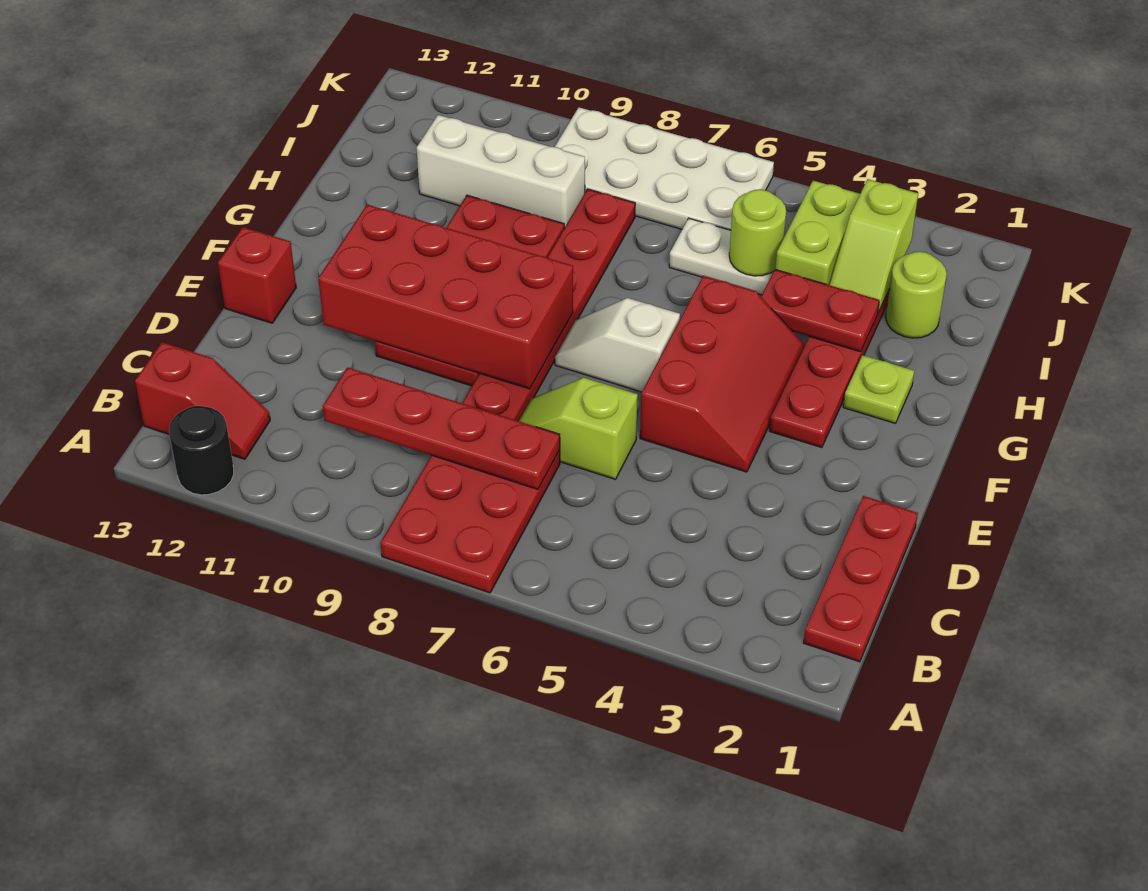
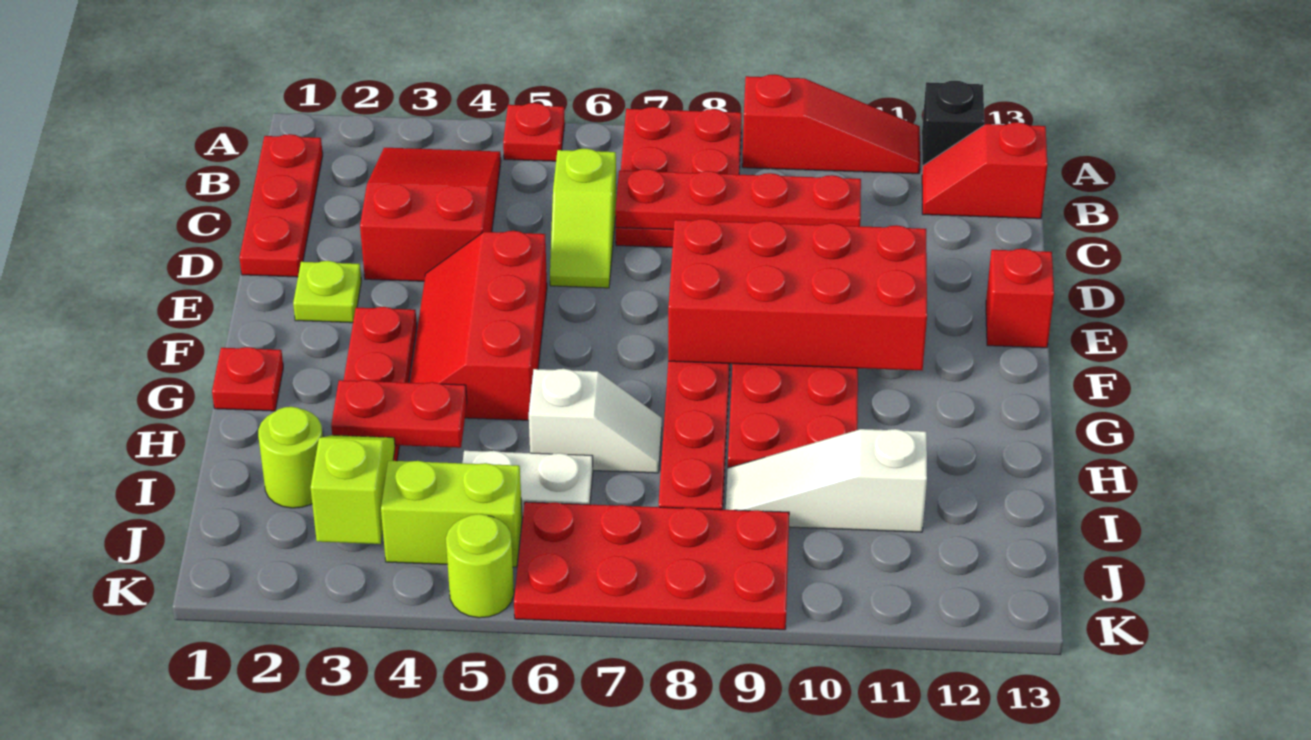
none -> red 1x1 plate [503,103,565,161]
none -> red 1x3 slope [742,74,920,174]
black 1x1 round brick [169,406,234,495] -> black 1x1 brick [922,81,984,170]
none -> red 2x3 slope [360,148,501,281]
lime 1x2 slope [519,378,638,479] -> lime 1x2 slope turned to [550,149,616,288]
white 1x2 slope [555,298,680,392] -> white 1x2 slope moved to [529,369,662,473]
none -> red 1x1 plate [212,347,283,411]
lime 1x1 plate [843,355,914,423] -> lime 1x1 plate moved to [293,261,361,323]
lime 1x2 brick [775,181,860,285] -> lime 1x2 brick turned to [381,461,522,567]
lime 1x1 round brick [729,189,786,276] -> lime 1x1 round brick moved to [446,514,514,618]
white 1x3 brick [417,115,585,228] -> white 1x3 slope [726,429,927,532]
white 2x4 plate [555,108,774,230] -> red 2x4 plate [514,502,789,630]

